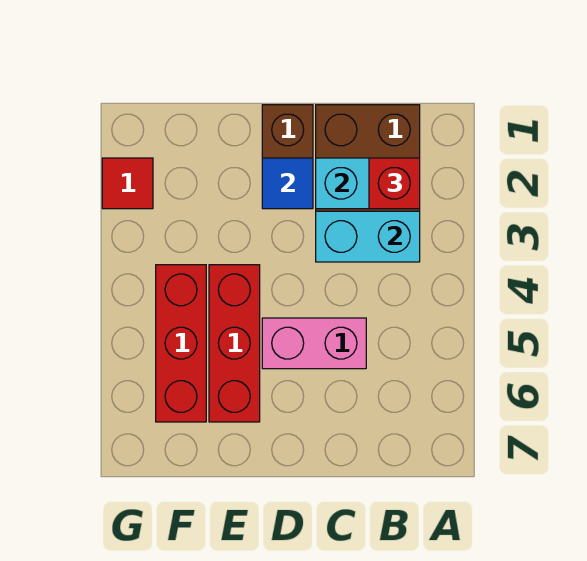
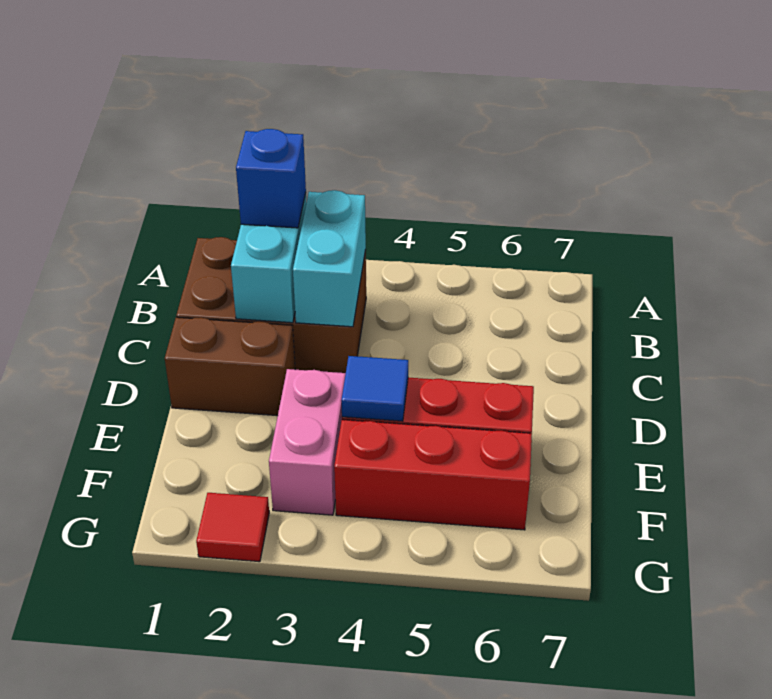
red 1x1 brick [369,158,420,209] -> blue 1x1 brick [236,129,306,228]
pink 1x2 brick [262,318,366,369] -> pink 1x2 brick moved to [269,369,346,515]
blue 1x1 tile [262,158,313,209] -> blue 1x1 tile moved to [341,356,408,421]

